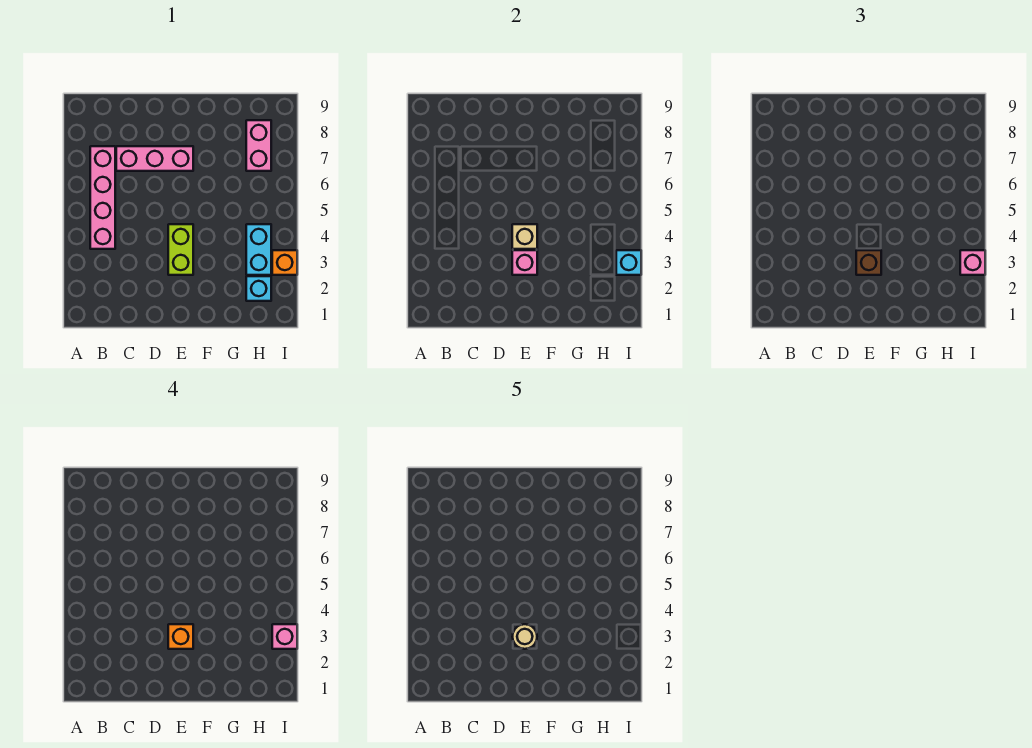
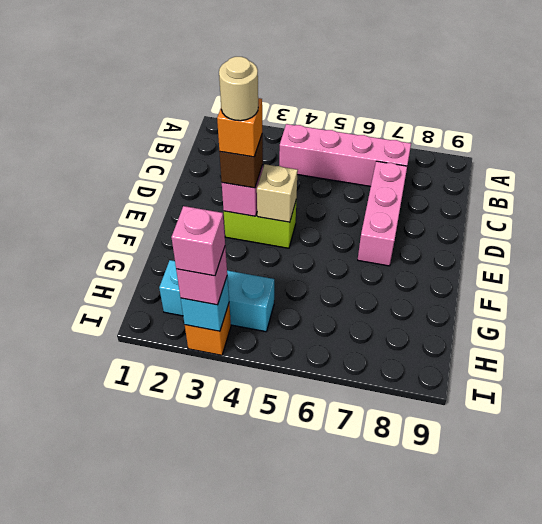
pink 1x2 brick [246,120,271,171] -> none

